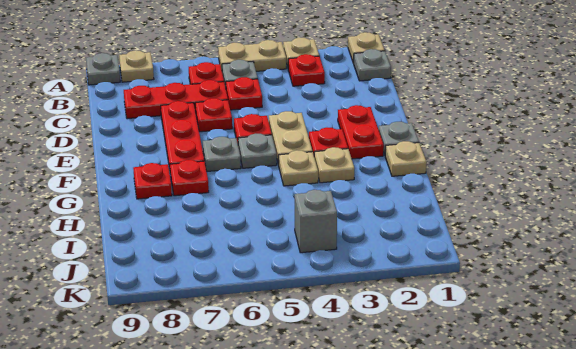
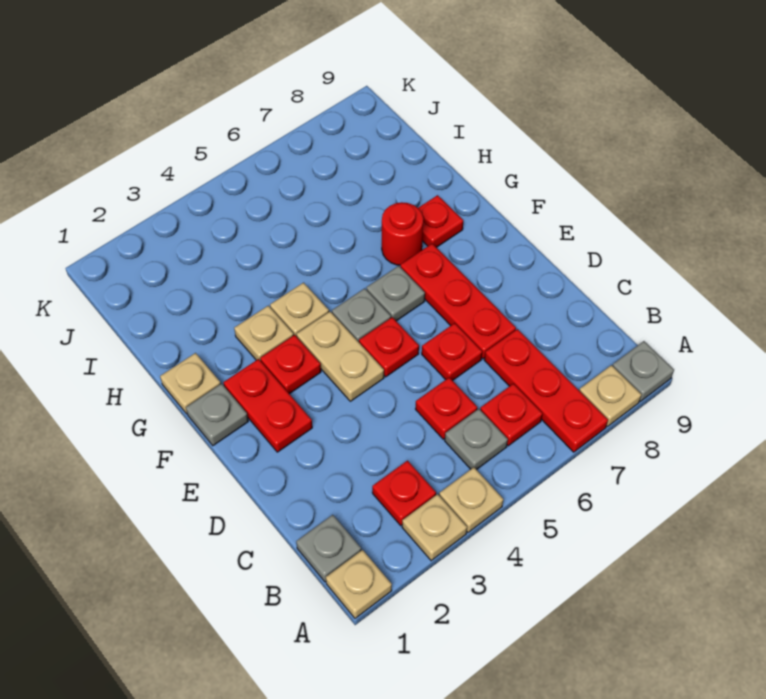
tan 1x2 plate [218,40,286,71] -> tan 1x1 plate [439,467,503,532]
red 1x3 plate [124,80,228,119] -> red 1x3 plate turned to [484,329,608,452]
red 1x1 plate [170,160,209,196] -> red 1x1 round brick [382,202,423,265]
grey 1x1 brick [295,190,337,253] -> none

